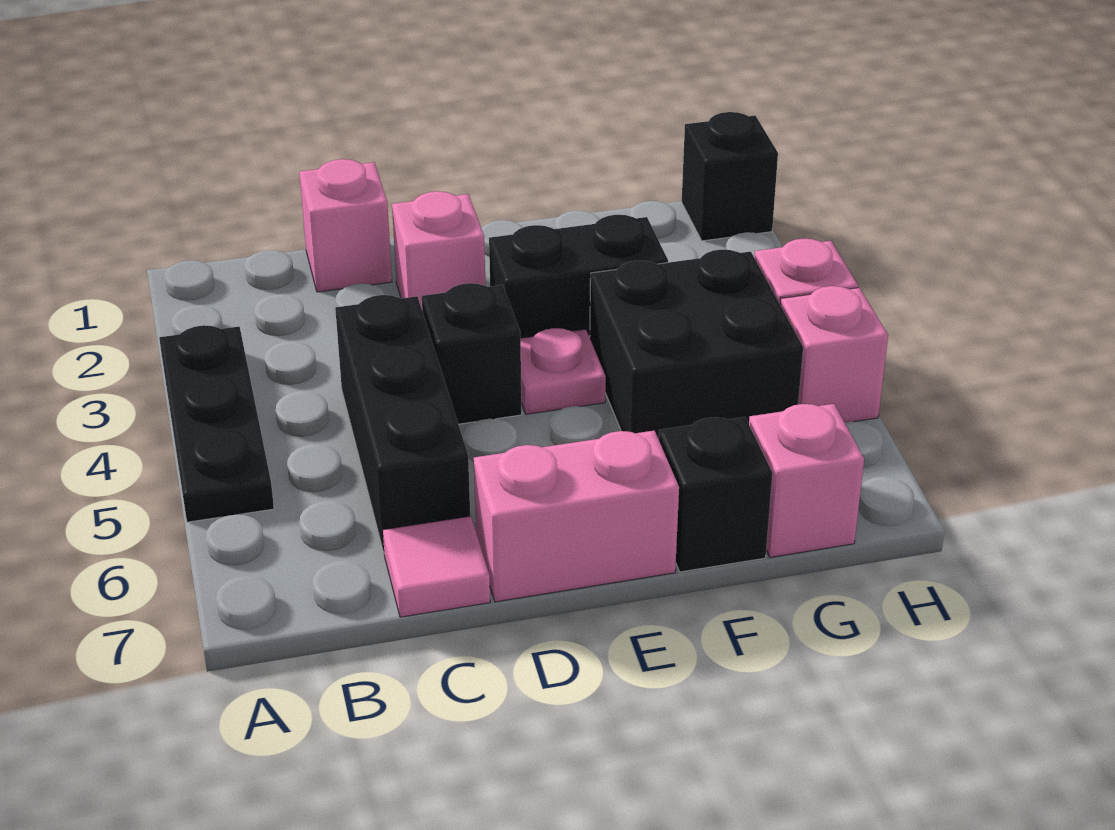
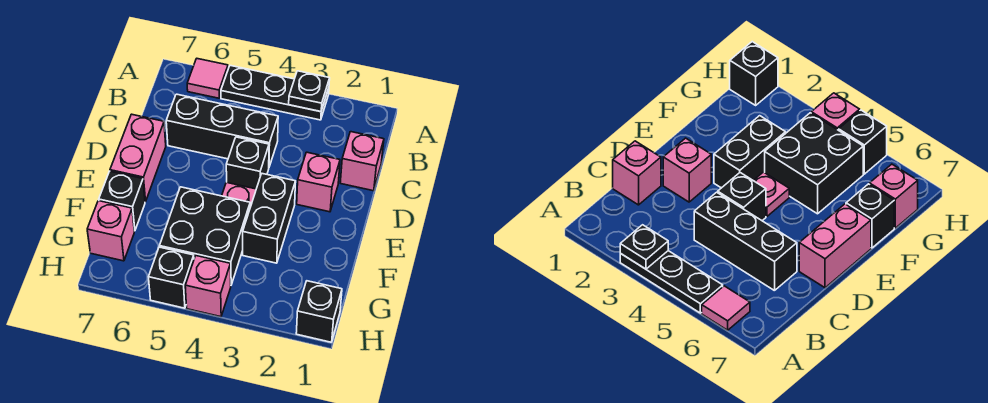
none -> black 1x1 plate [289,71,330,112]
pink 1x1 tile [383,516,490,617] -> pink 1x1 tile moved to [187,59,228,98]
pink 1x1 brick [780,286,888,423] -> black 1x1 brick [149,247,194,308]

